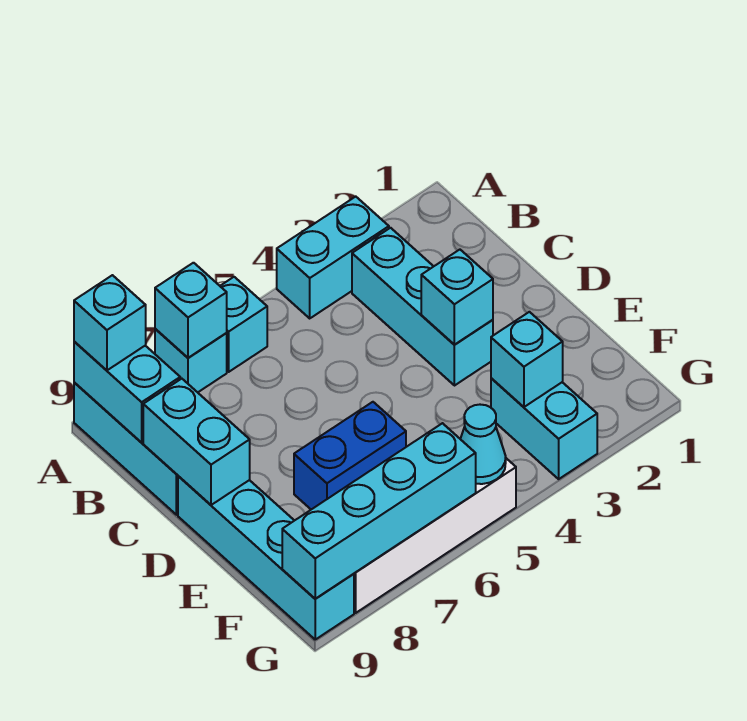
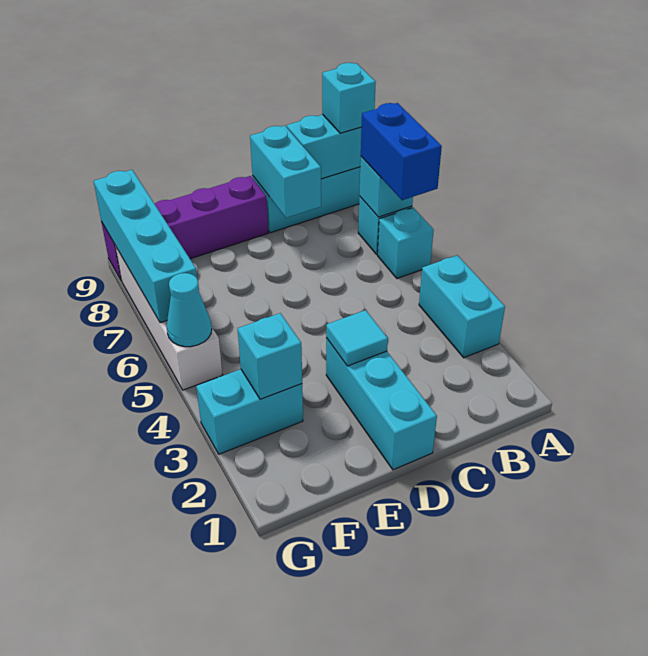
cyan 1x3 brick [352,228,493,386] -> cyan 1x3 brick turned to [326,338,437,470]
cyan 1x2 brick [143,379,250,505] -> cyan 1x2 brick turned to [250,126,321,218]
cyan 1x1 brick [421,250,493,345] -> cyan 1x1 tile [326,310,388,366]
cyan 1x4 brick [178,476,354,639] -> purple 1x4 brick [102,176,268,281]
blue 1x2 brick [294,402,406,509] -> blue 1x2 brick moved to [361,103,442,200]

